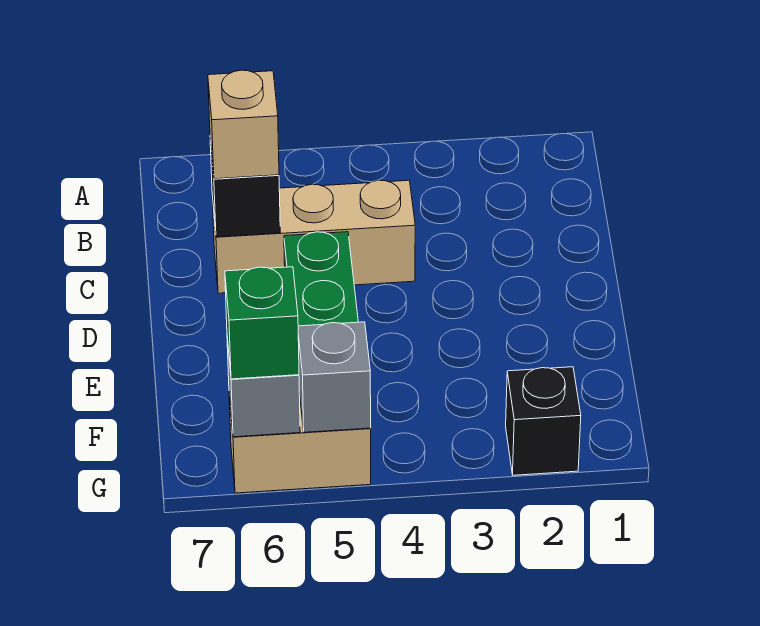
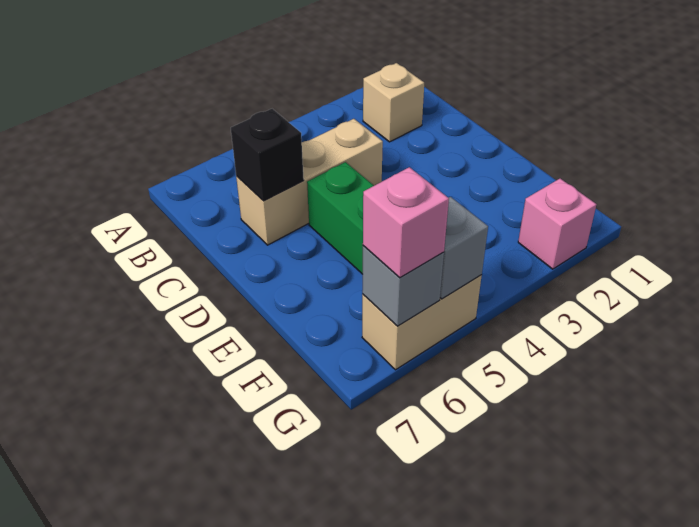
tan 1x1 brick [208,70,279,179] -> tan 1x1 brick moved to [363,63,424,142]
black 1x1 brick [506,367,581,475] -> pink 1x1 brick [518,179,596,269]
green 1x1 brick [225,267,299,379] -> pink 1x1 brick [363,167,449,278]

